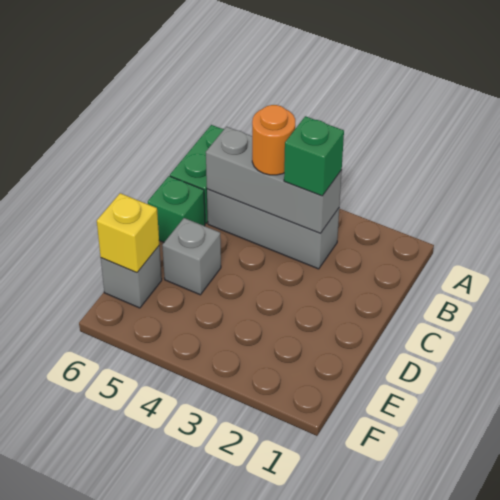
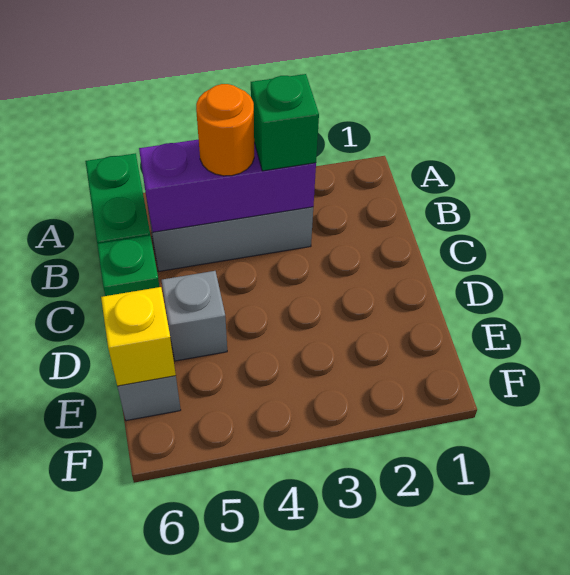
grey 1x3 brick [206,127,342,234] -> purple 1x3 brick [139,139,316,232]

